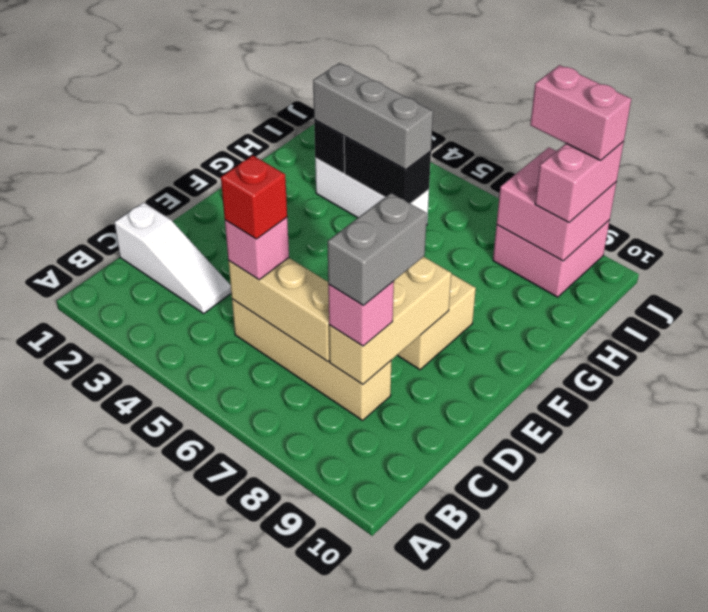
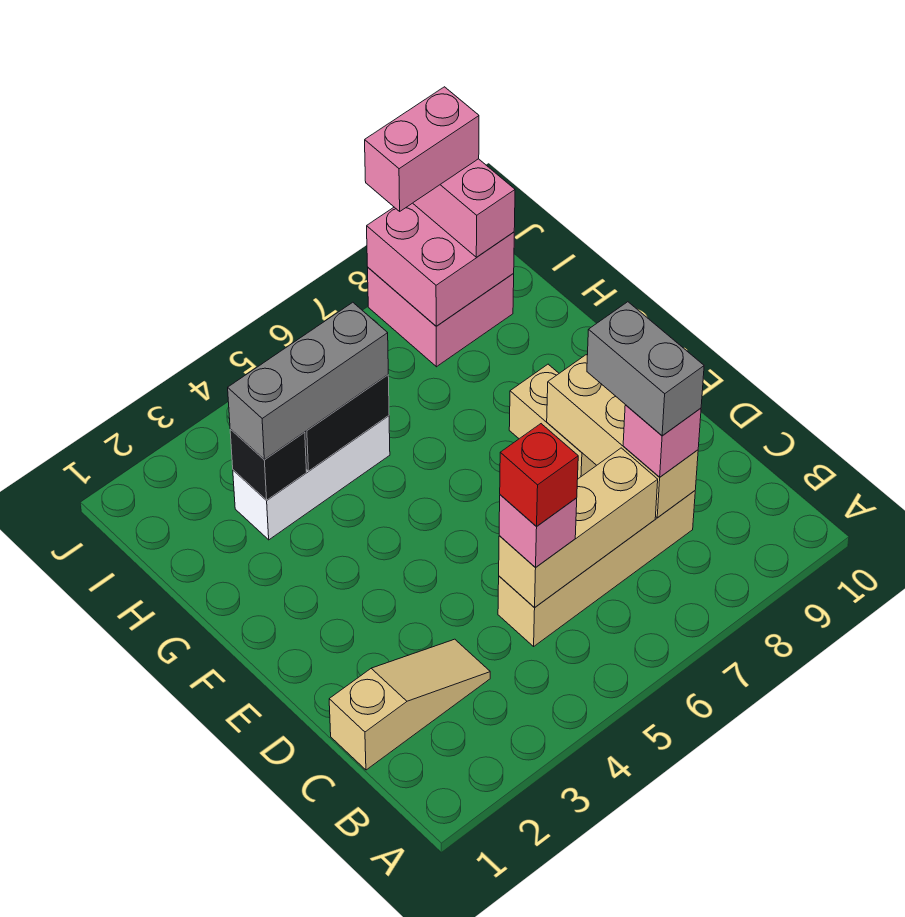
white 1x3 slope [114,203,231,313] -> tan 1x3 slope [329,639,490,770]

